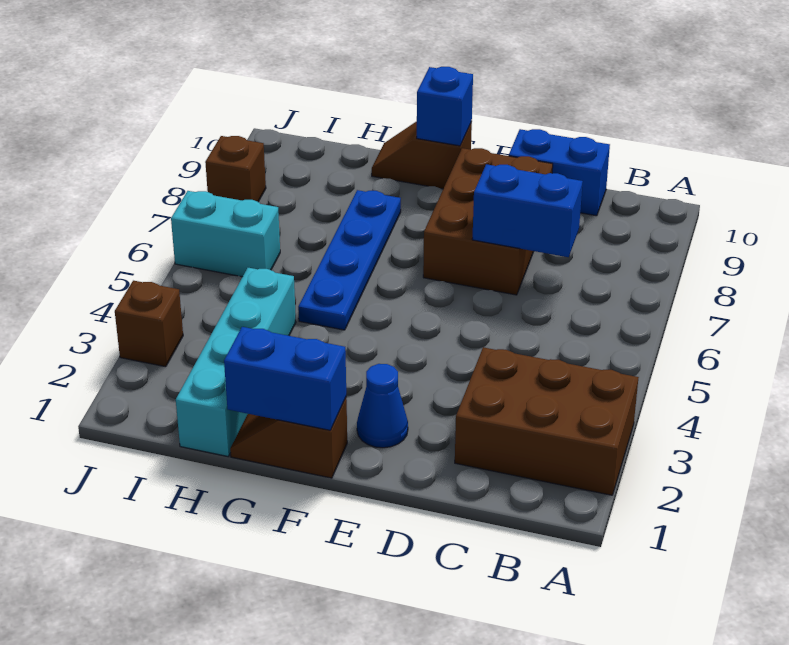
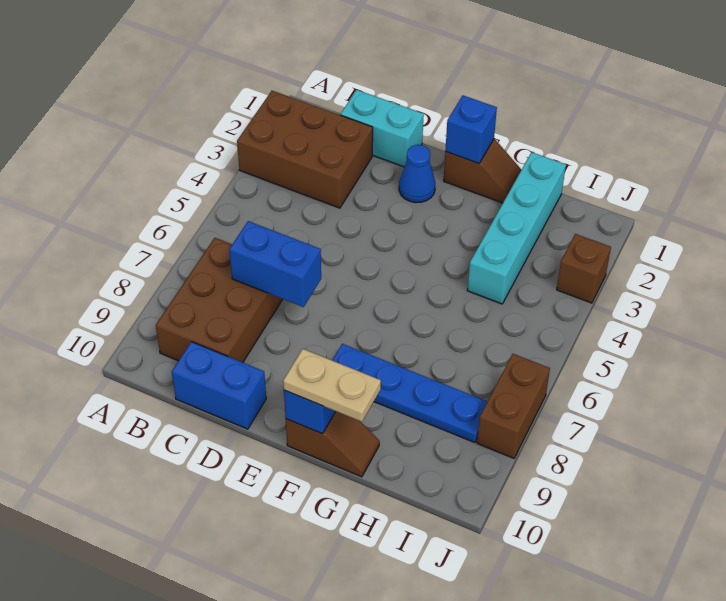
brown 2x3 brick [423,148,553,295] -> brown 2x3 brick moved to [156,238,283,362]
blue 1x2 brick [224,327,346,430] -> blue 1x1 brick [445,95,497,163]
none -> tan 1x2 plate [283,349,381,422]
blue 1x4 plate [298,190,401,330] -> blue 1x4 plate turned to [332,344,488,443]
cyan 1x2 brick [171,191,280,277] -> cyan 1x2 brick moved to [341,90,424,167]
brown 1x1 brick [205,136,266,202] -> brown 1x2 brick [477,354,550,458]

